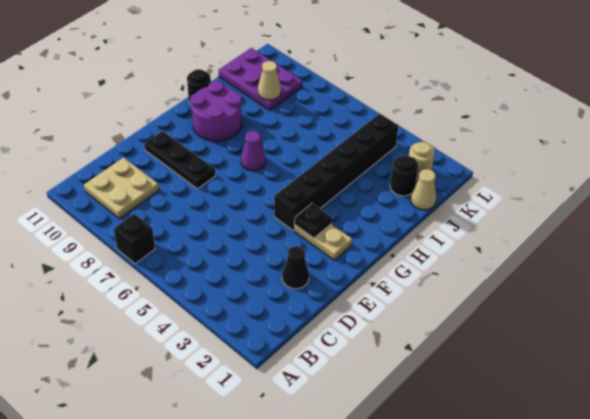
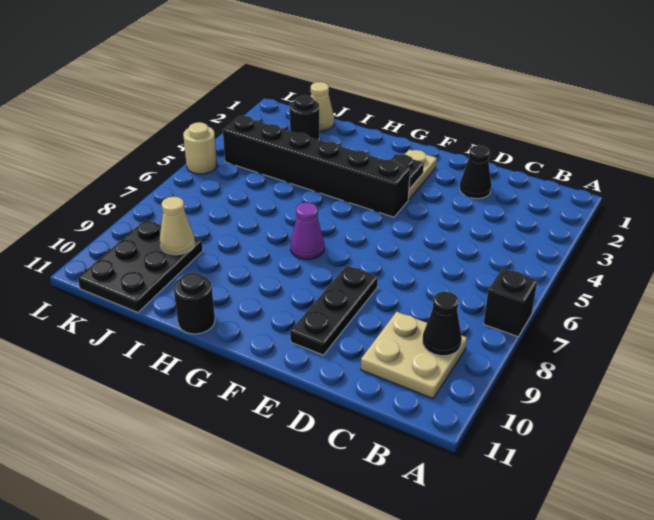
none -> black 1x1 cone [423,292,462,356]
purple 2x2 round brick [190,81,242,141] -> none
purple 2x3 plate [218,48,302,110] -> black 2x3 plate [78,220,203,313]
tan 1x1 round brick [409,142,435,181] -> tan 1x1 round brick moved to [183,122,217,174]

